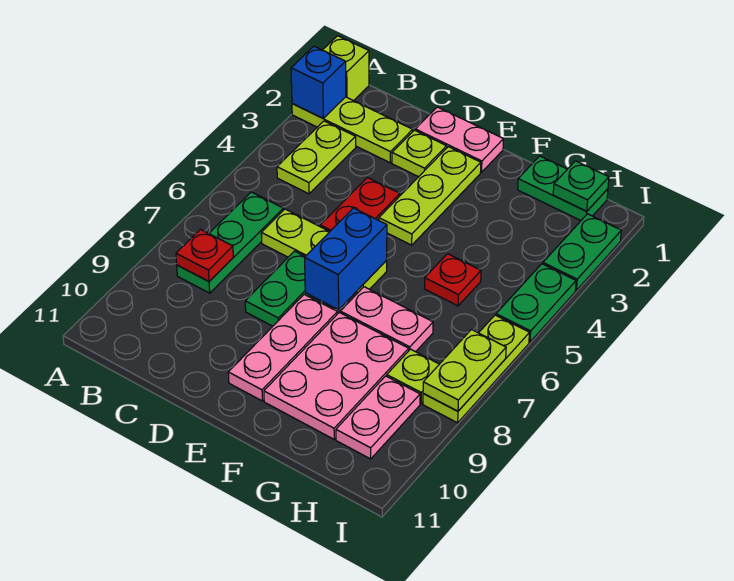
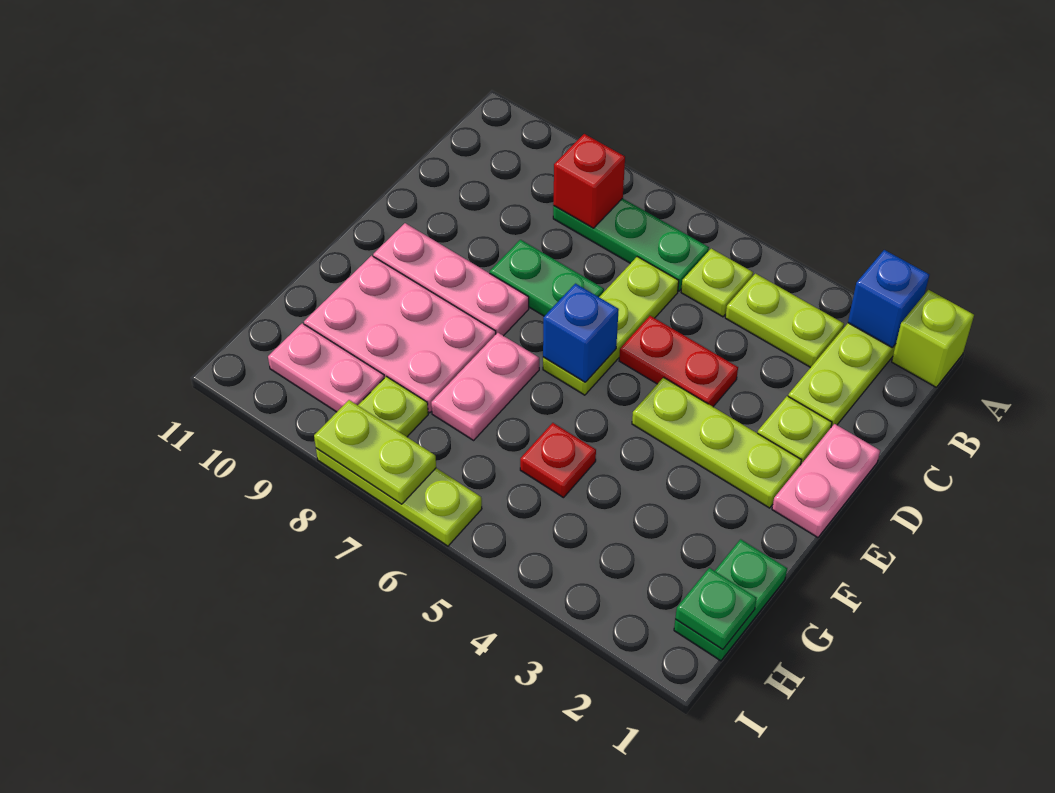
none -> lime 1x1 plate [681,249,753,317]
red 1x1 plate [176,230,233,281] -> red 1x1 brick [553,134,625,228]
blue 1x2 brick [305,208,387,310] -> blue 1x1 brick [543,284,619,382]
green 1x2 plate [543,214,621,290] -> none
green 1x2 plate [496,264,576,342] -> none

